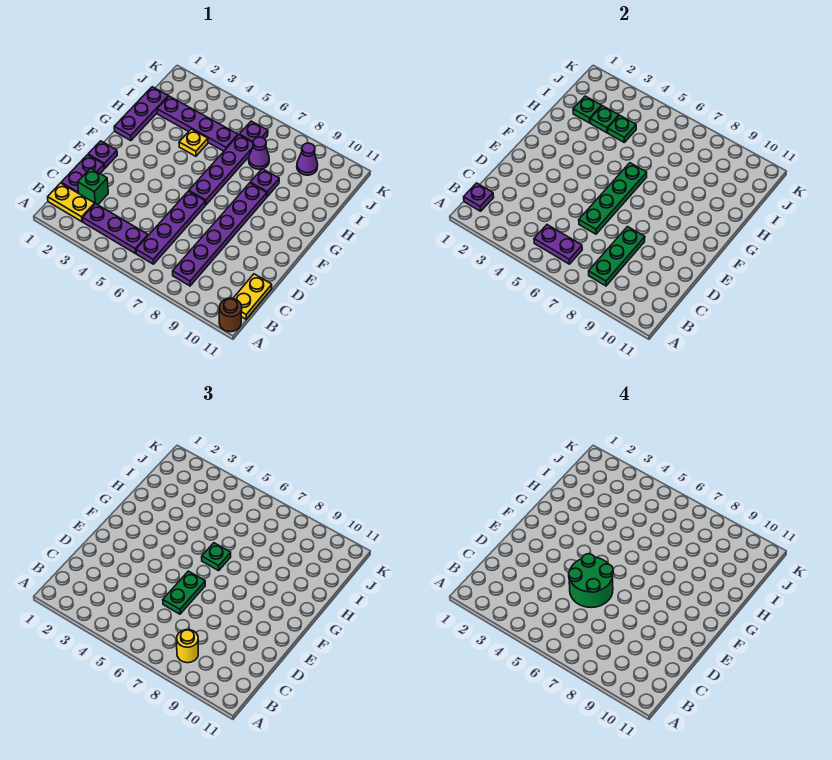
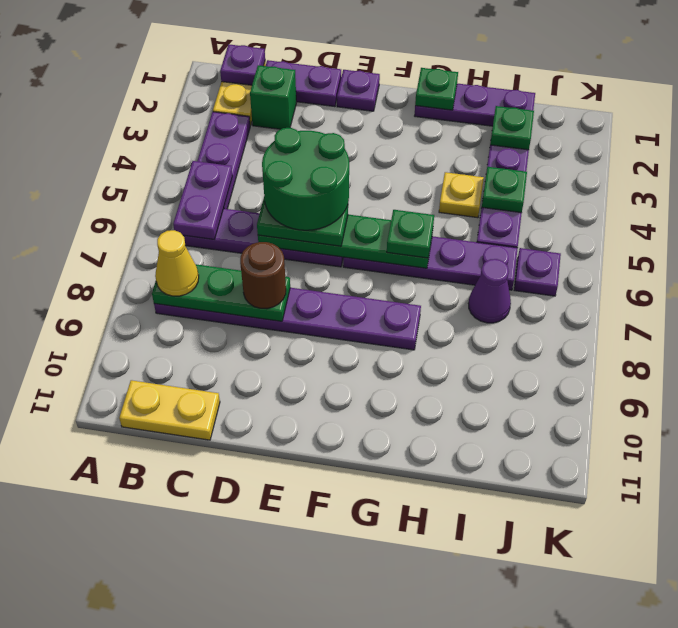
brown 1x1 round brick [219,298,242,332] -> brown 1x1 round brick moved to [240,242,286,308]
yellow 1x1 round brick [177,630,198,663] -> yellow 1x1 cone [155,230,199,296]
purple 1x1 plate [250,169,279,197] -> none
green 1x1 plate [590,106,619,133] -> green 1x1 plate moved to [415,68,458,110]
purple 1x1 cone [297,143,318,175] -> none

